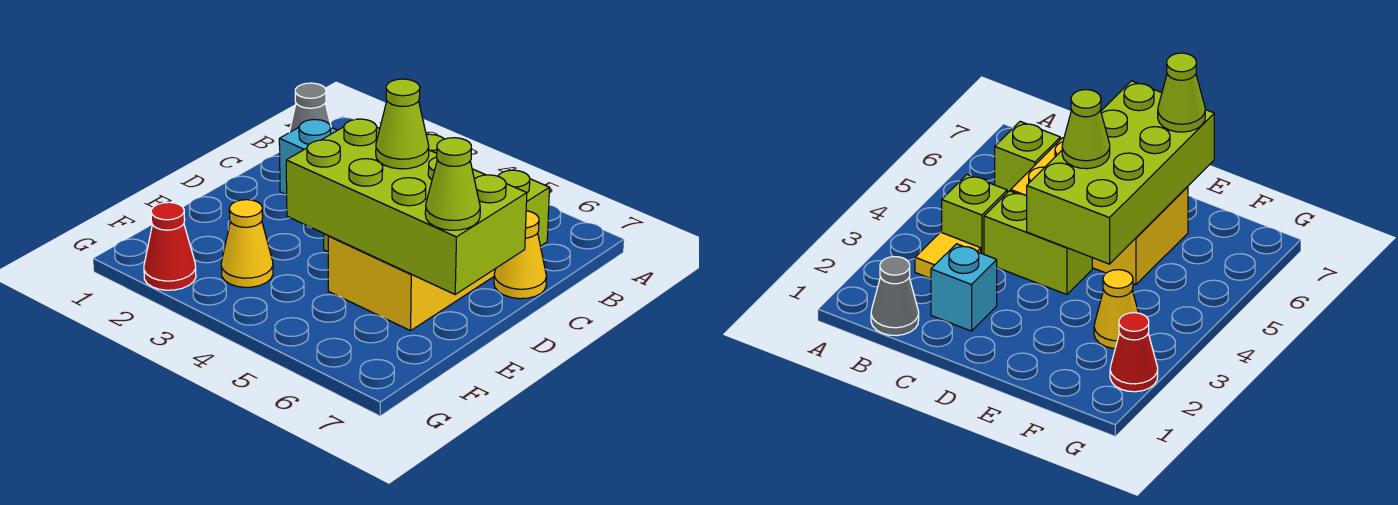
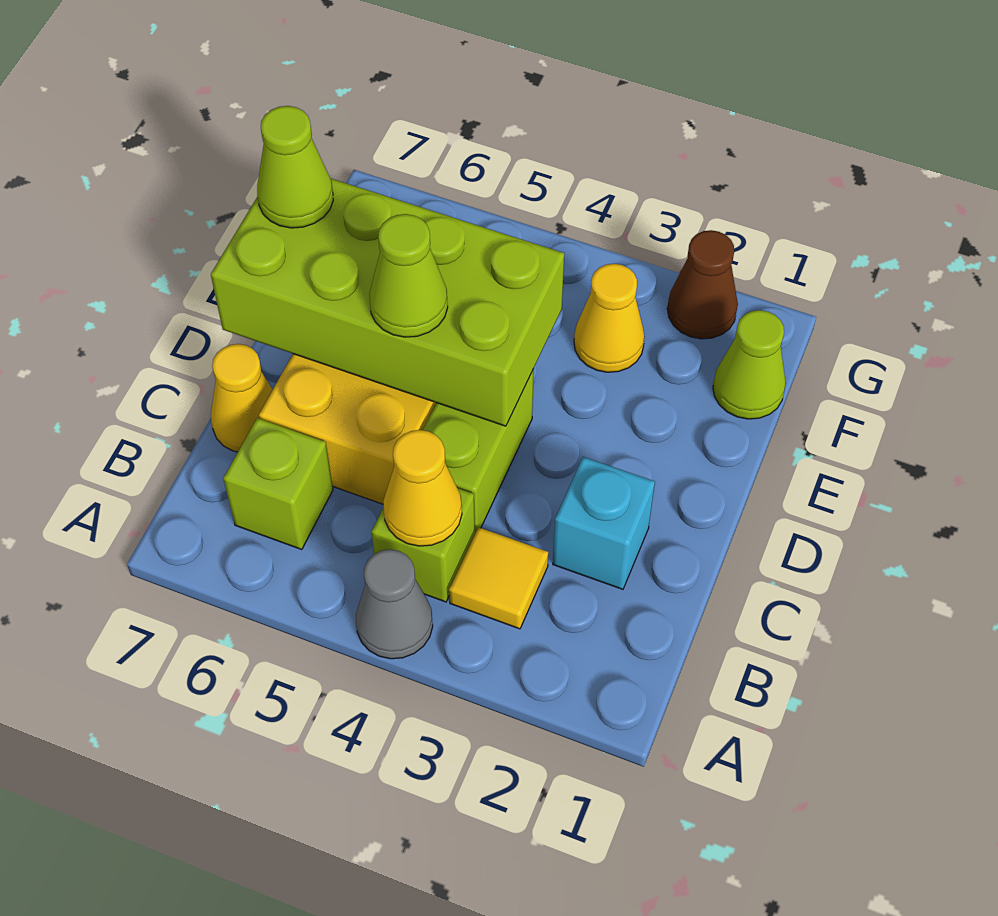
grey 1x1 cone [289,83,331,132] -> grey 1x1 cone moved to [356,549,433,659]
none -> yellow 1x1 cone [383,430,462,546]
none -> lime 1x1 cone [713,310,786,419]
red 1x1 cone [144,202,196,290] -> brown 1x1 cone [667,230,738,339]

